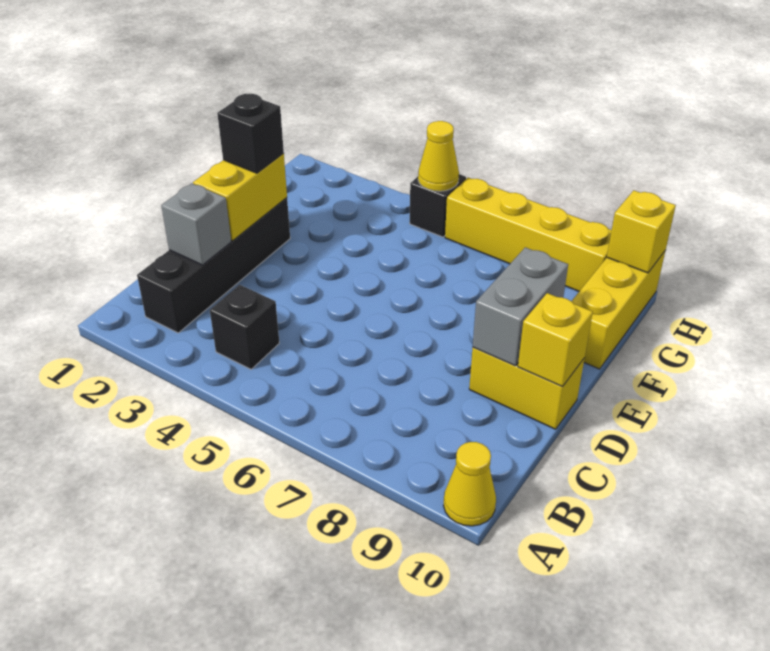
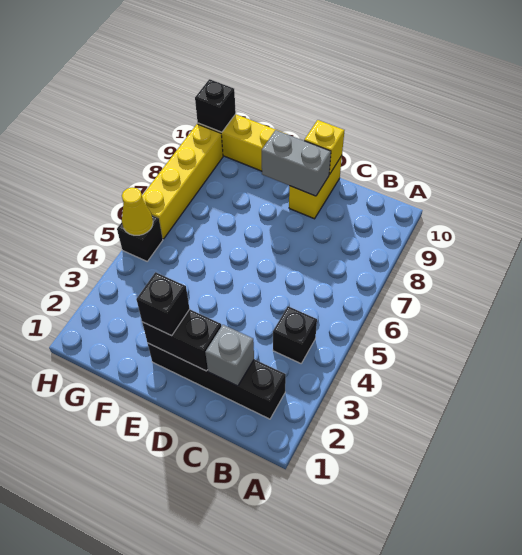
yellow 1x1 cone [443,442,496,526] -> none
yellow 1x2 brick [193,153,287,241] -> black 1x2 brick [142,309,221,371]
yellow 1x1 brick [607,190,676,273] -> black 1x1 brick [195,79,236,132]

